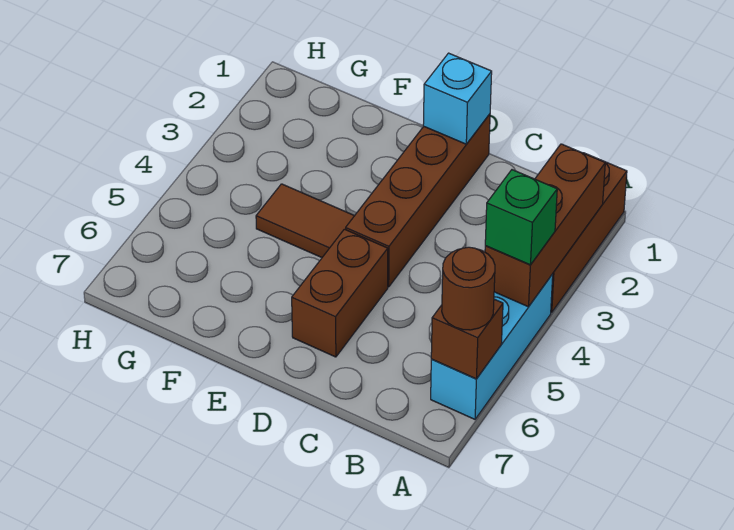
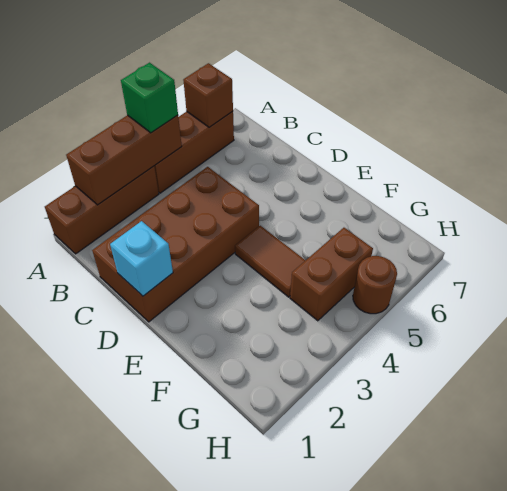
cyan 1x3 brick [431,274,553,419] -> brown 1x3 brick [155,111,234,193]
brown 1x1 round brick [442,247,495,330] -> brown 1x1 round brick moved to [353,256,397,314]
brown 1x4 brick [346,114,490,287] -> brown 2x4 brick [92,167,259,322]
brown 1x2 brick [292,229,388,357] -> brown 1x2 brick moved to [290,228,373,321]

